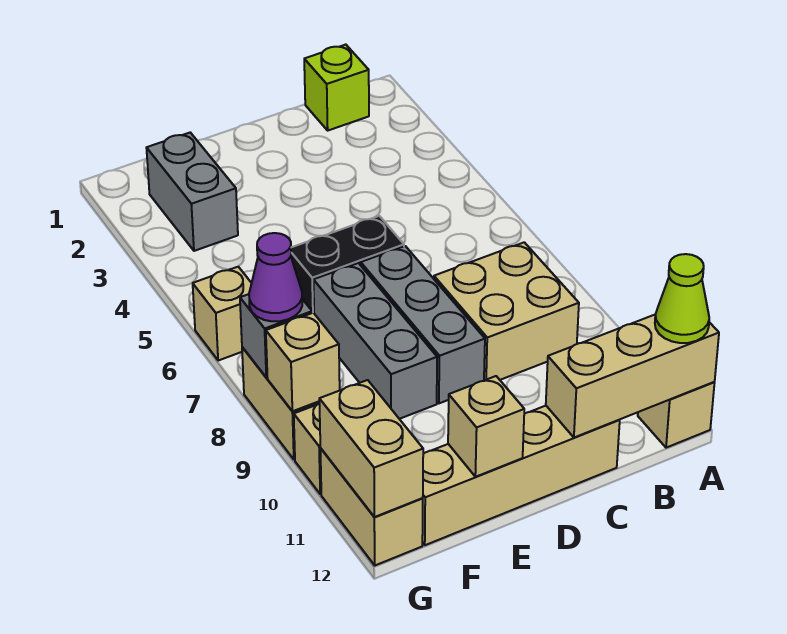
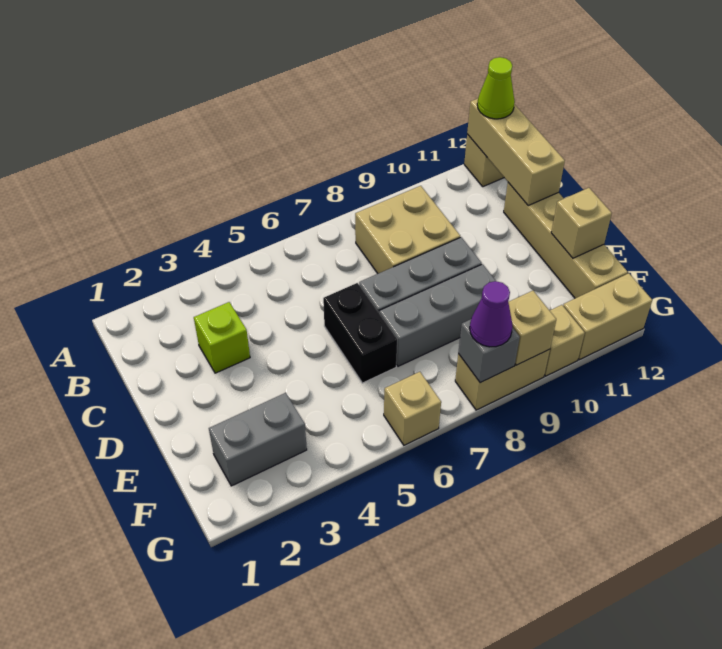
lime 1x1 brick [304,45,369,130] -> lime 1x1 brick moved to [194,302,250,373]
tan 1x2 brick [319,380,423,517] -> none

